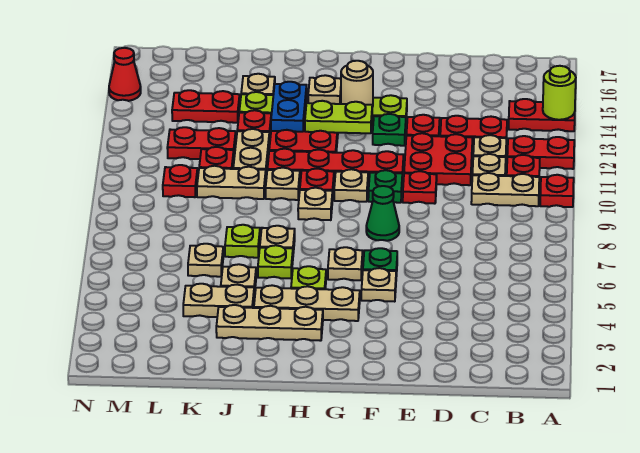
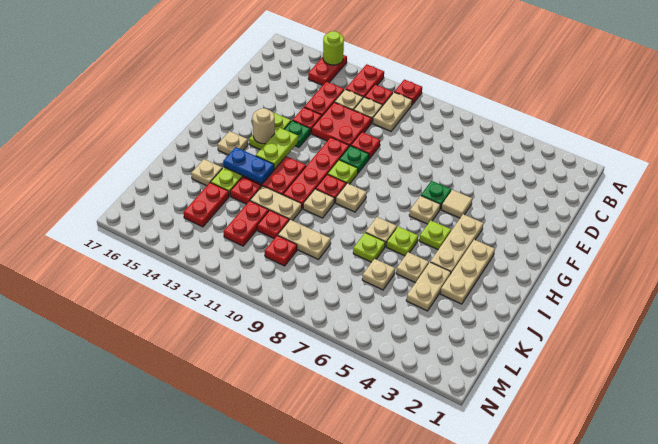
tan 1x1 plate [361,268,396,302] -> tan 1x1 tile [441,190,472,218]
green 1x1 cone [366,186,399,241] -> none
tan 1x1 plate [334,169,368,202] -> lime 1x1 plate [328,160,358,184]
tan 1x2 plate [197,166,266,199] -> tan 1x2 plate turned to [278,220,331,260]
red 1x1 cone [109,48,141,101] -> none

